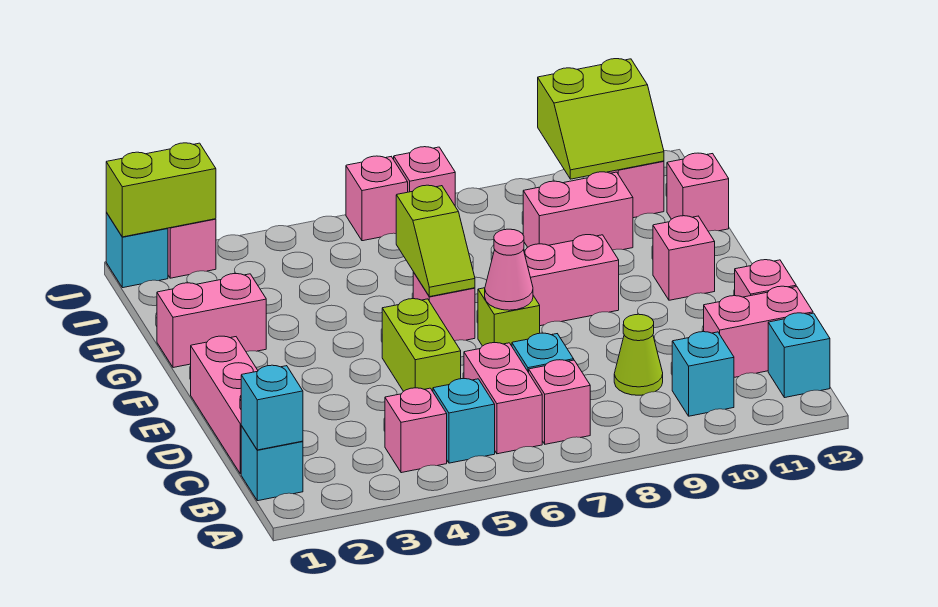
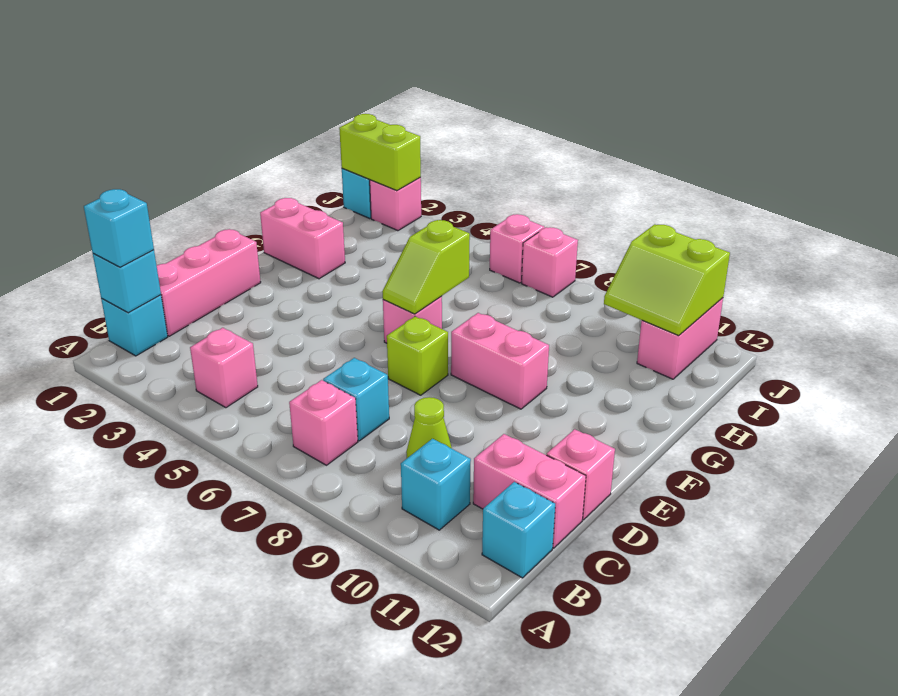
cyan 1x1 brick [433,379,495,463] -> cyan 1x1 brick moved to [84,189,154,267]
pink 1x2 brick [464,343,542,454] -> none
lime 1x2 brick [382,299,461,391] -> none
pink 1x1 cone [485,229,533,310] -> none
pink 1x1 brick [653,216,715,300] -> none
pink 1x2 brick [523,172,633,250] -> none
pink 1x1 brick [667,153,729,231] -> none

